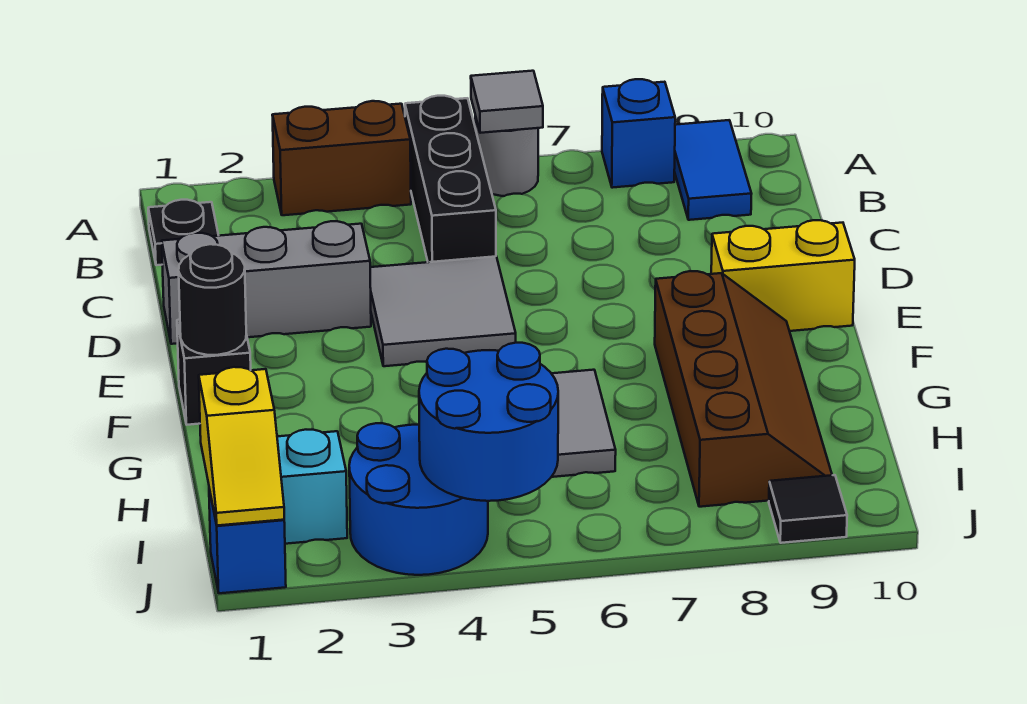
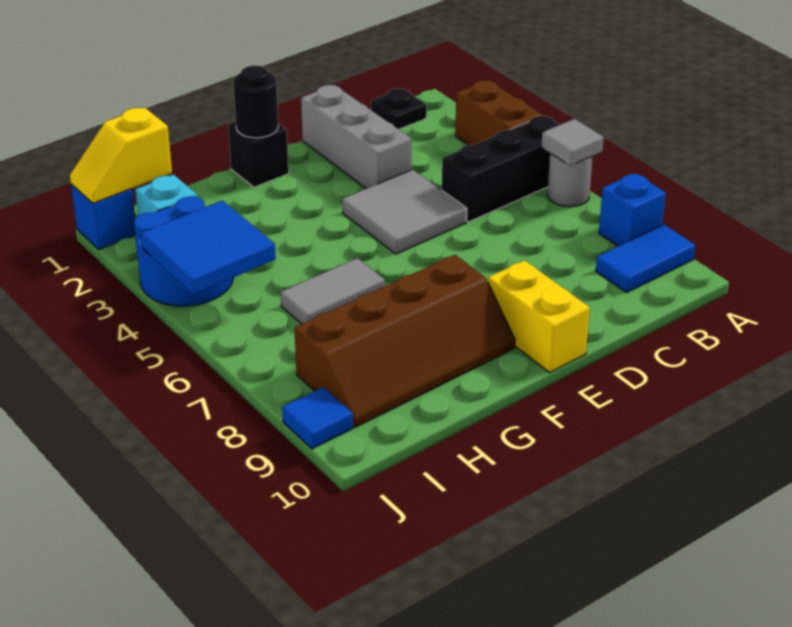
blue 2x2 round brick [419,343,558,501] -> blue 2x2 tile [141,200,276,294]
black 1x1 tile [769,475,847,543] -> blue 1x1 tile [282,387,353,449]

